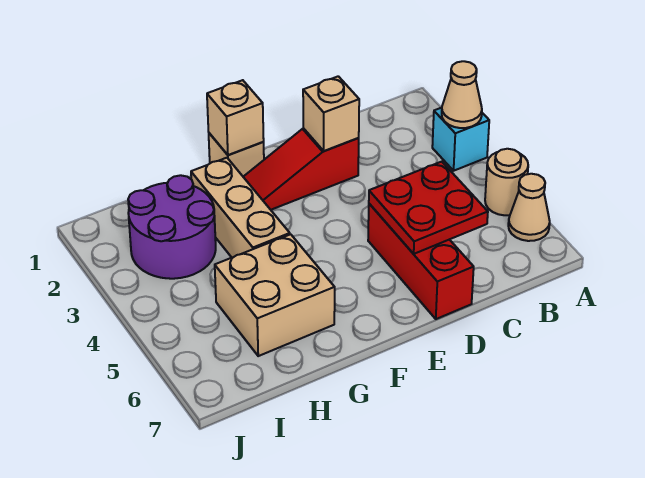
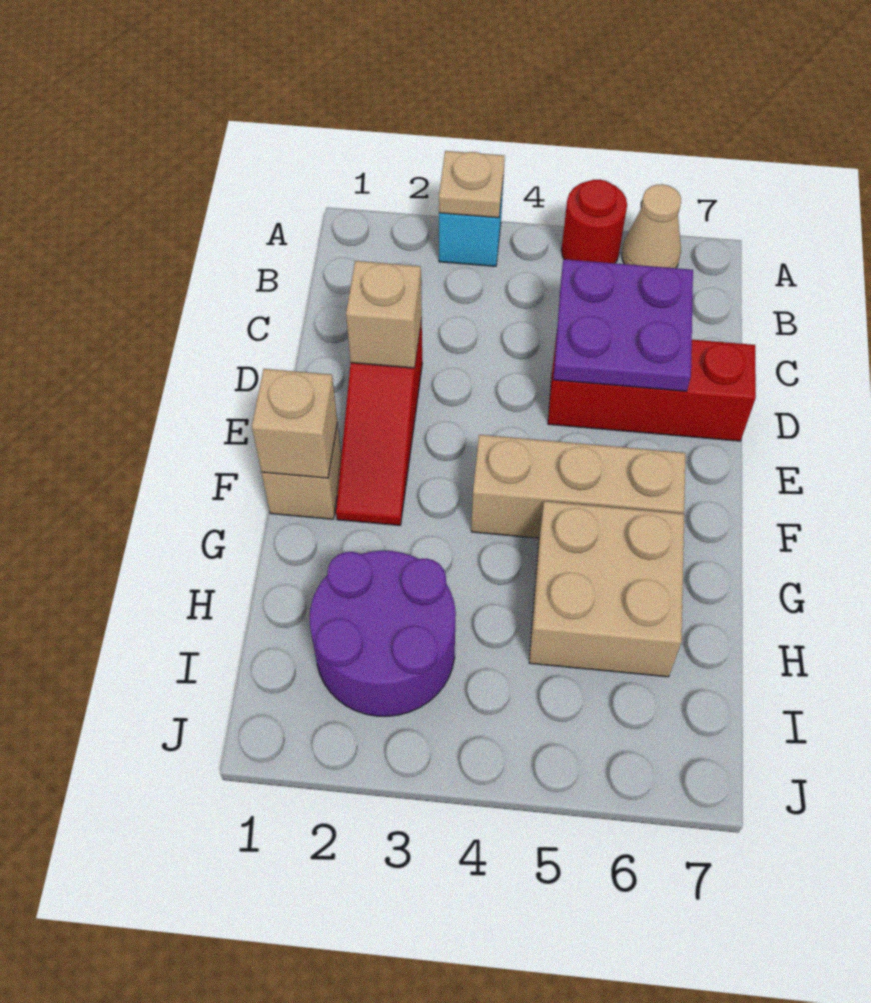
tan 1x1 cone [442,61,482,128] -> tan 1x1 plate [439,151,505,218]
tan 1x1 round brick [485,149,528,215] -> red 1x1 round brick [562,180,627,263]
red 2x2 plate [369,162,488,254] -> purple 2x2 plate [553,259,693,391]
tan 1x3 brick [191,158,290,257] -> tan 1x3 brick moved to [471,435,685,538]

